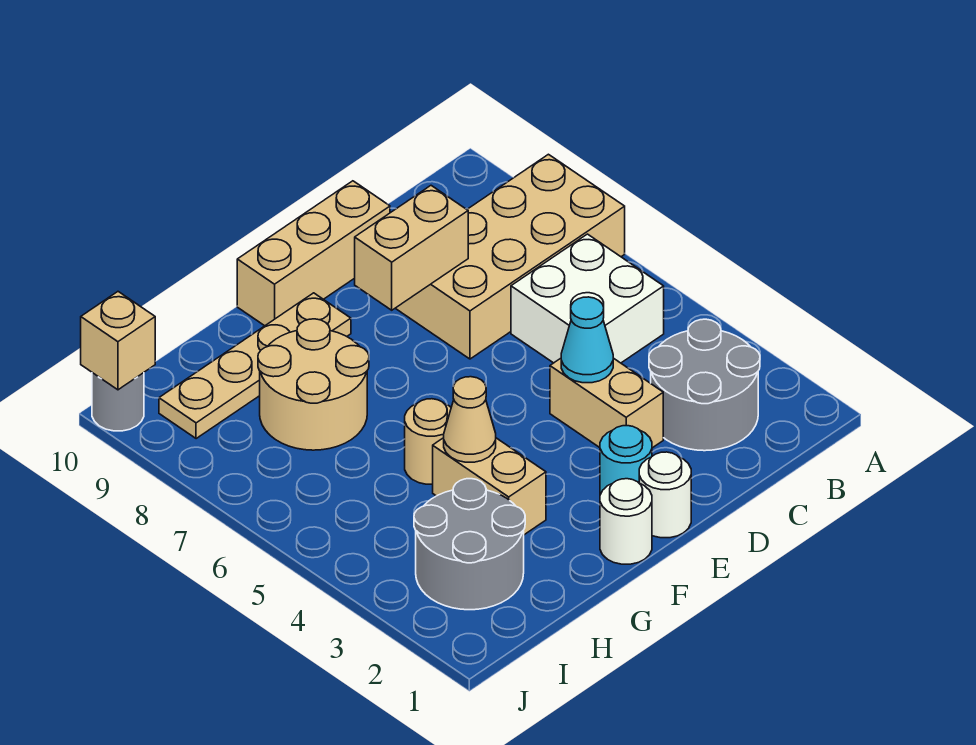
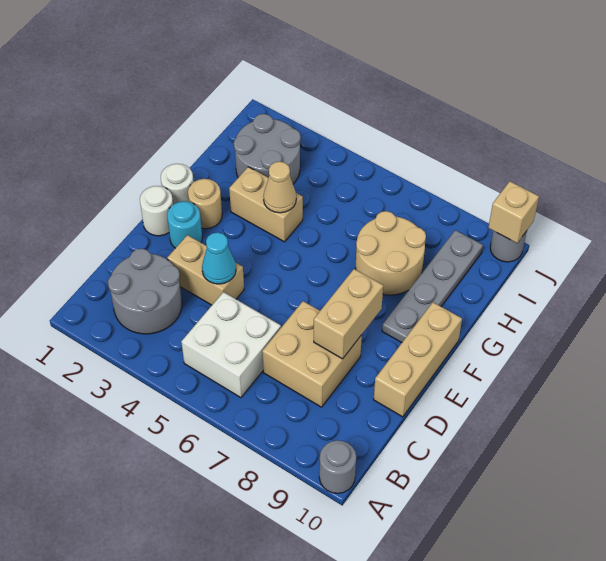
tan 2x4 brick [395,154,625,359] -> tan 2x2 brick [262,301,362,407]
none -> grey 1x1 round brick [319,440,356,493]
tan 1x4 plate [159,293,351,439] -> grey 1x4 plate [382,230,483,343]
tan 1x1 round brick [405,399,451,484] -> tan 1x1 round brick moved to [188,179,222,229]

